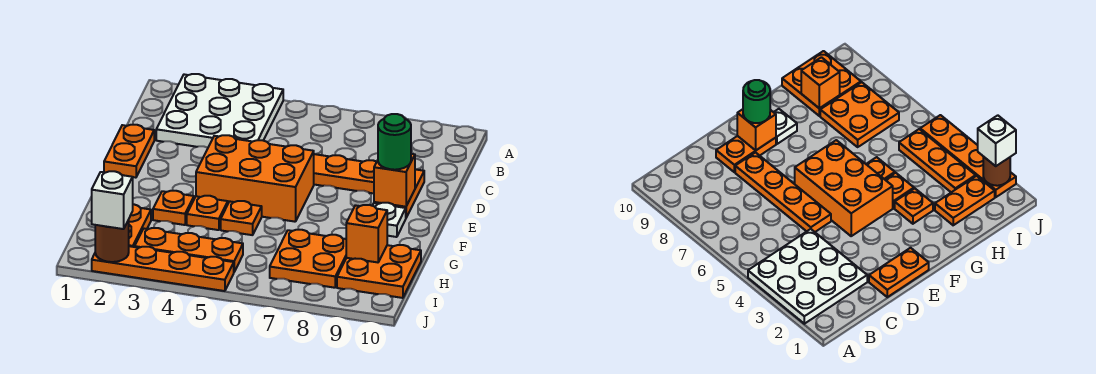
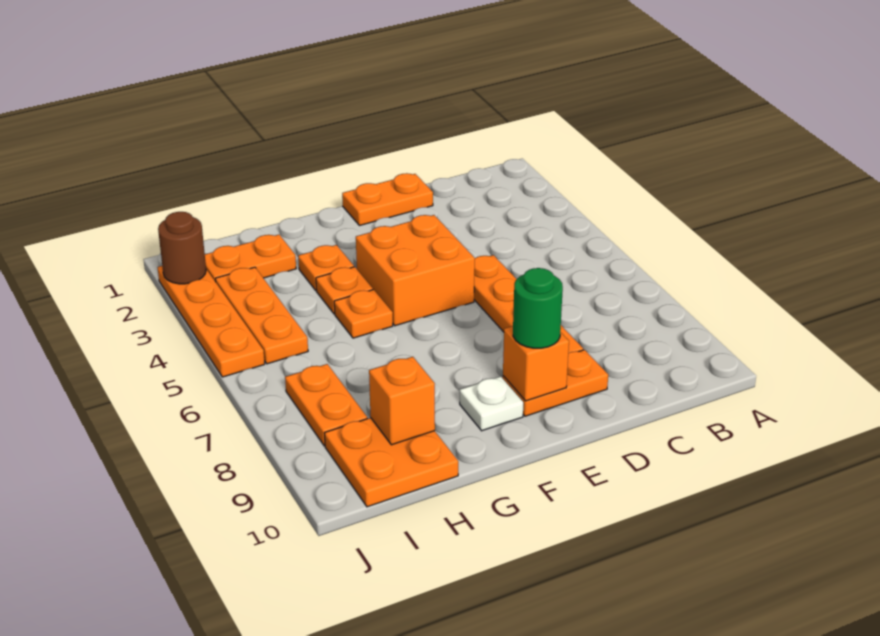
white 3x3 plate [156,74,283,148] -> none
orange 2x3 brick [196,135,314,222] -> orange 2x2 brick [356,215,475,326]
orange 2x2 plate [270,230,346,288] -> orange 1x2 plate [285,364,367,446]
white 1x1 brick [92,171,133,229] -> none

